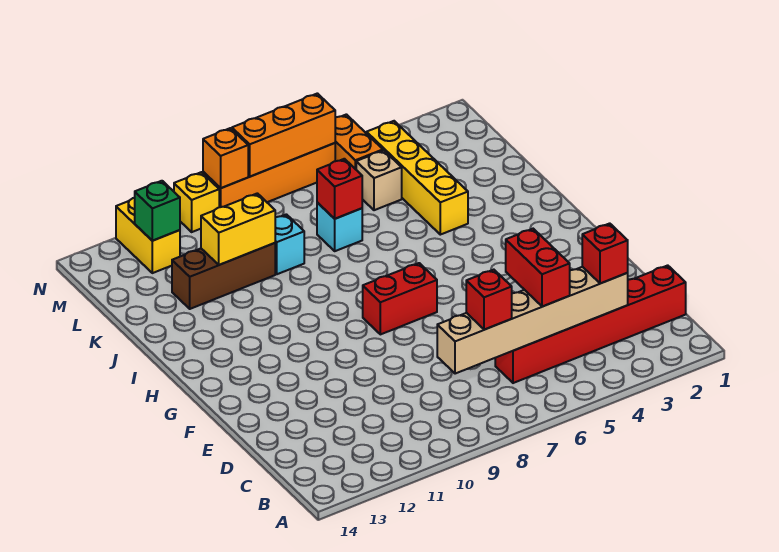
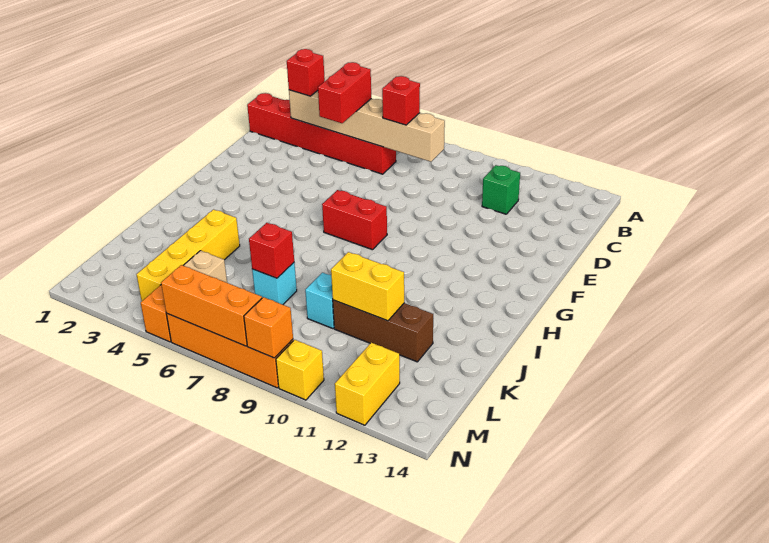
green 1x1 brick [135,181,180,241] -> green 1x1 brick moved to [482,165,520,214]

